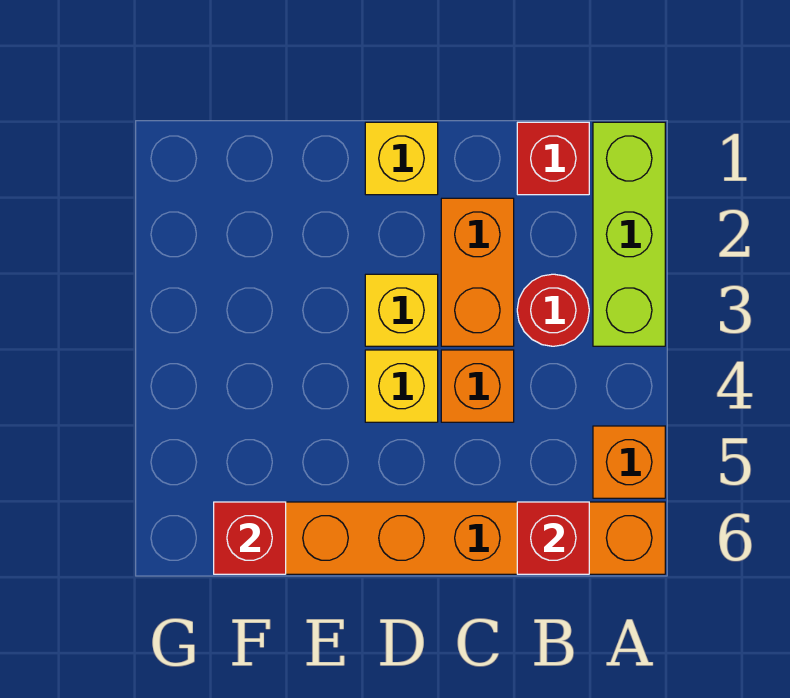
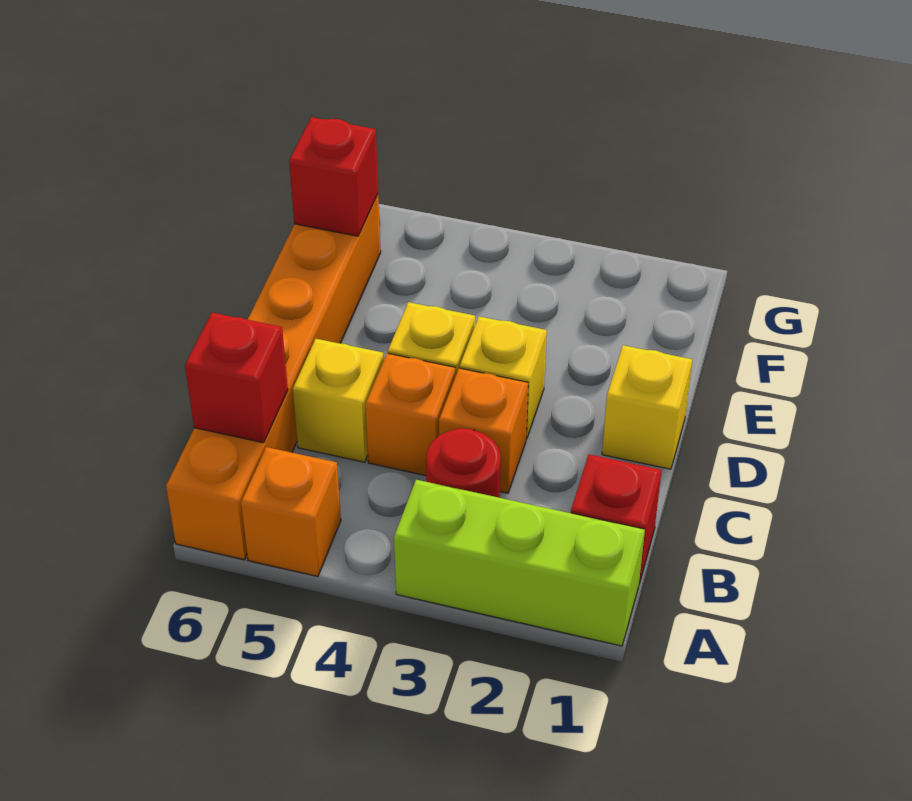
orange 1x2 brick [441,198,514,346] -> orange 1x1 brick [439,368,528,493]
none -> yellow 1x1 brick [293,339,384,462]

